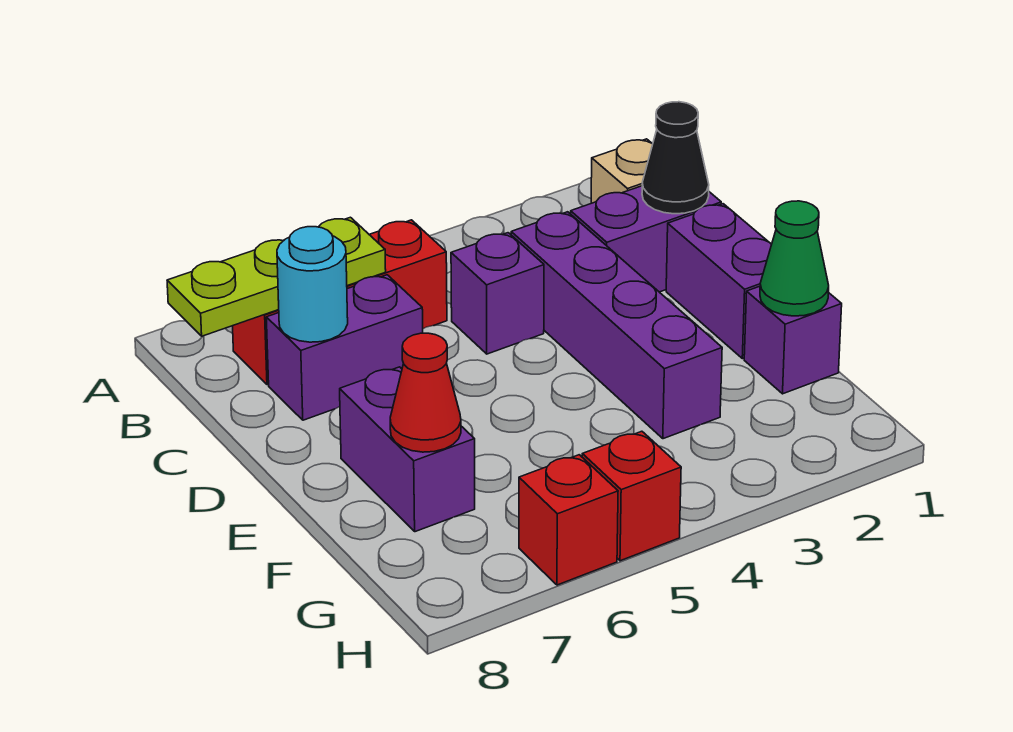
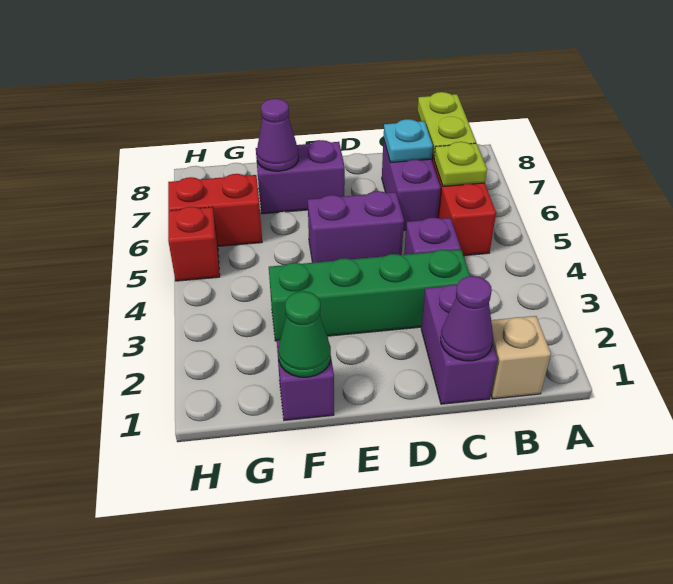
black 1x1 cone [642,102,709,214] -> purple 1x1 cone [441,276,493,361]
purple 1x4 brick [511,212,722,439] -> green 1x4 brick [269,250,470,341]
cyan 1x1 round brick [277,227,348,342] -> cyan 1x1 plate [384,119,433,162]
purple 1x2 brick [666,204,772,359] -> purple 1x2 brick moved to [308,191,404,263]
red 1x1 cone [390,333,461,452] -> purple 1x1 cone [256,99,299,171]
red 1x1 brick [519,455,618,585] -> red 1x2 brick [168,174,262,246]

